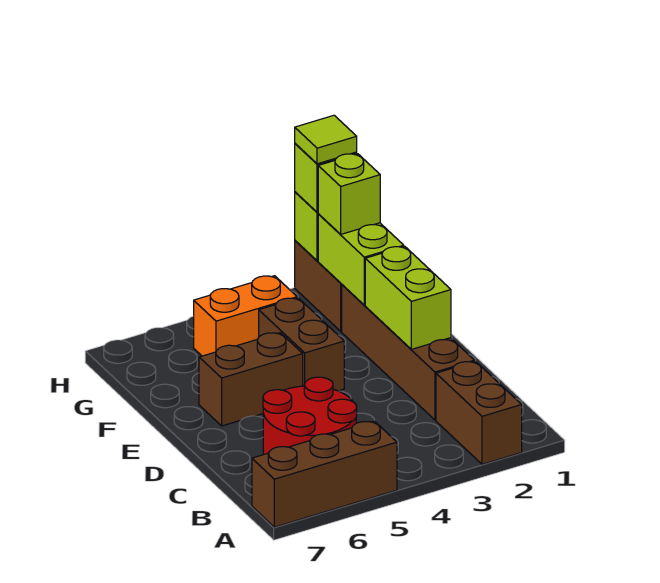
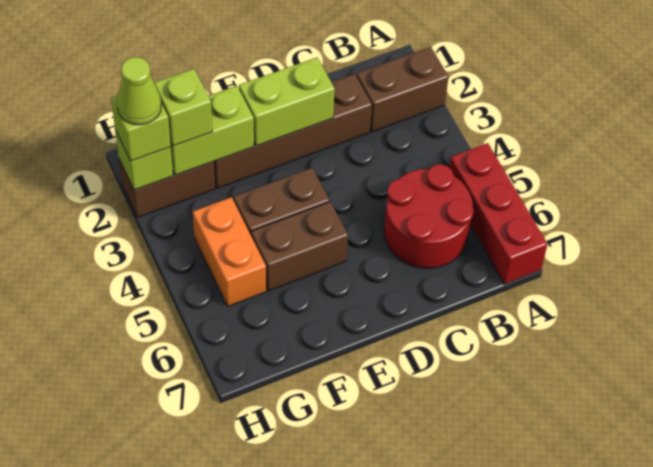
brown 1x3 brick [252,421,397,527] -> red 1x3 brick [449,143,548,284]
brown 1x2 brick [199,333,303,426] -> brown 1x2 brick turned to [251,202,348,291]
lime 1x1 tile [295,115,357,164] -> lime 1x1 cone [117,57,161,125]

